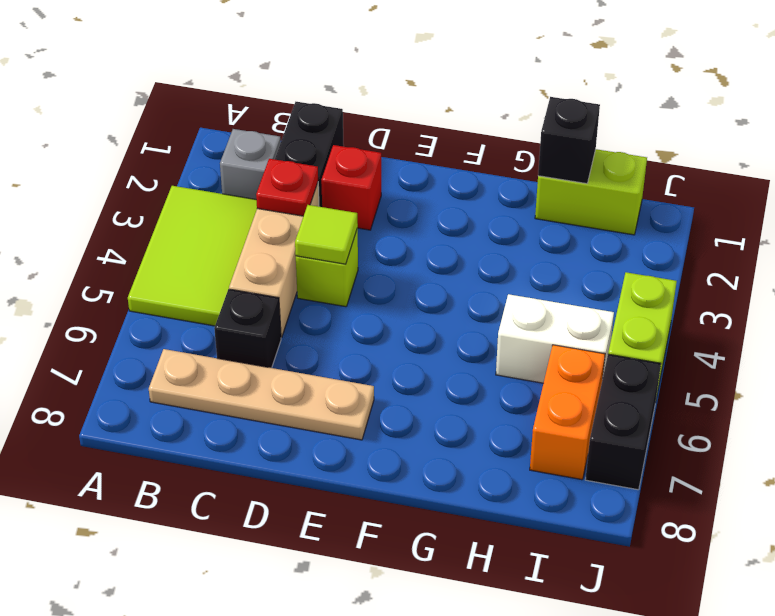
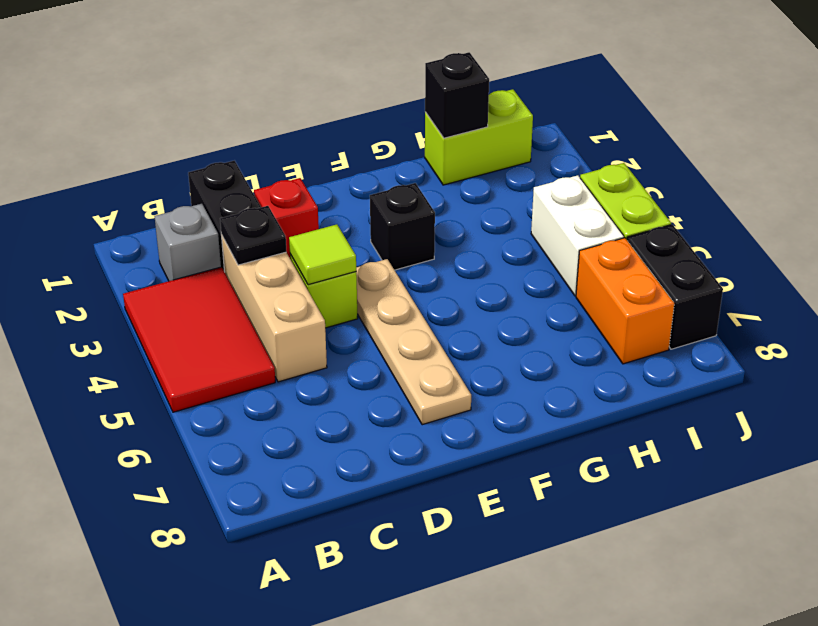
lime 2x3 tile [128,186,257,326] -> red 2x3 tile [123,267,275,412]
tan 1x4 plate [149,349,374,440] -> tan 1x4 plate turned to [356,259,471,425]
red 1x1 plate [256,159,318,216] -> black 1x1 plate [220,206,287,265]
black 1x1 brick [214,289,281,368] -> black 1x1 brick moved to [370,183,435,270]
white 1x2 brick [496,294,614,383] -> white 1x2 brick turned to [531,175,624,296]

